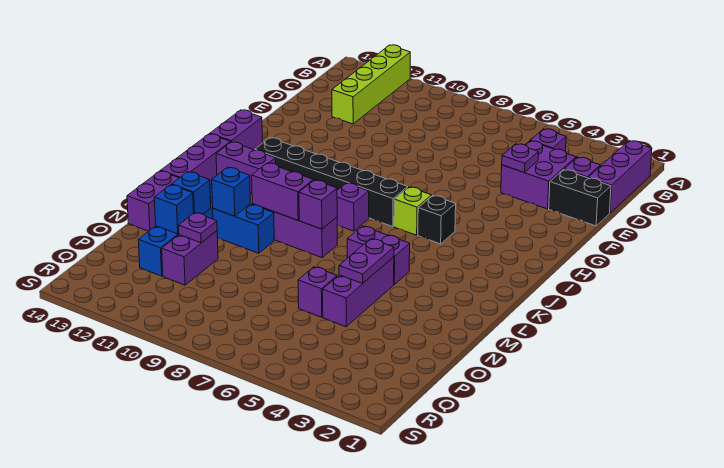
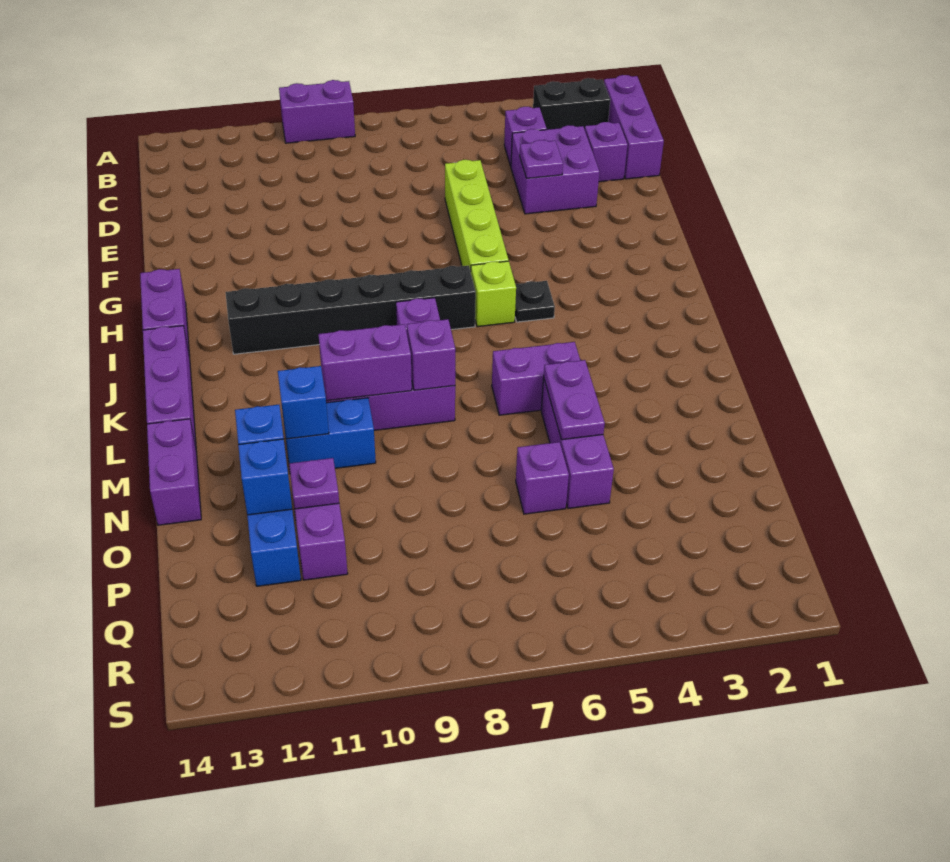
lime 1x4 brick [332,45,410,124] -> lime 1x4 brick moved to [445,160,509,271]
black 1x2 brick [549,170,611,226] -> black 1x2 brick moved to [533,78,610,130]
black 1x1 brick [418,196,456,244] -> black 1x1 plate [515,281,555,322]
purple 1x2 brick [216,142,276,194] -> purple 1x2 brick moved to [279,80,355,143]

